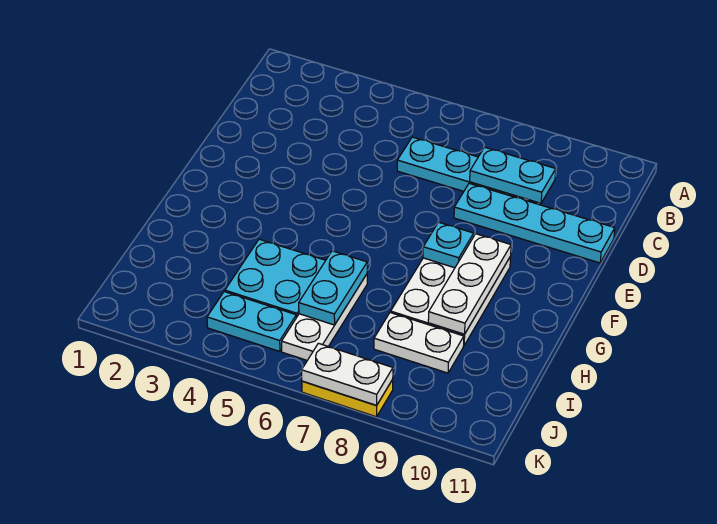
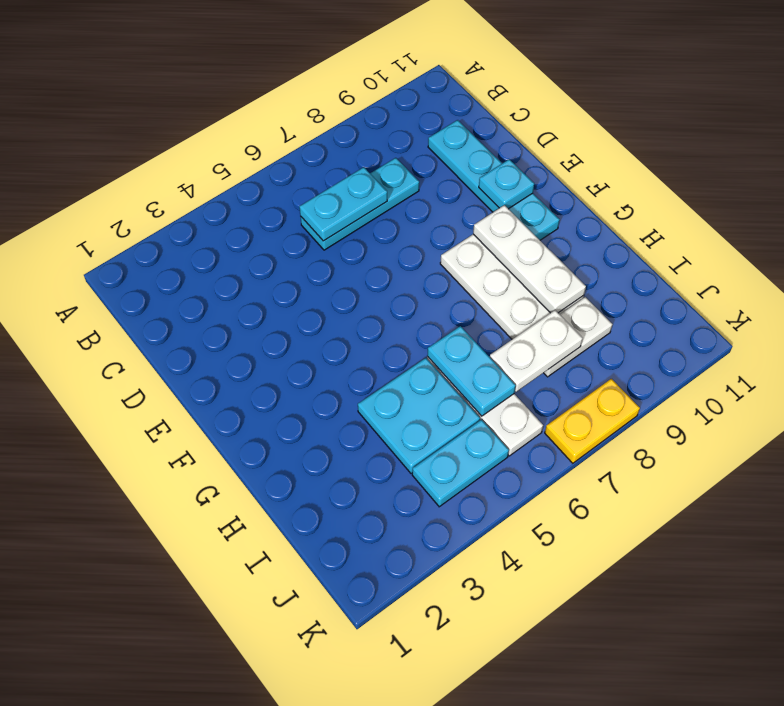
cyan 1x2 plate [470,147,556,203] -> cyan 1x2 plate moved to [299,167,387,241]
cyan 1x4 plate [454,183,615,263] -> cyan 1x4 plate turned to [428,120,559,240]
cyan 1x1 plate [423,222,474,268] -> cyan 1x1 plate moved to [479,159,534,209]
white 1x2 plate [302,343,393,405] -> white 1x2 plate moved to [490,310,583,392]

